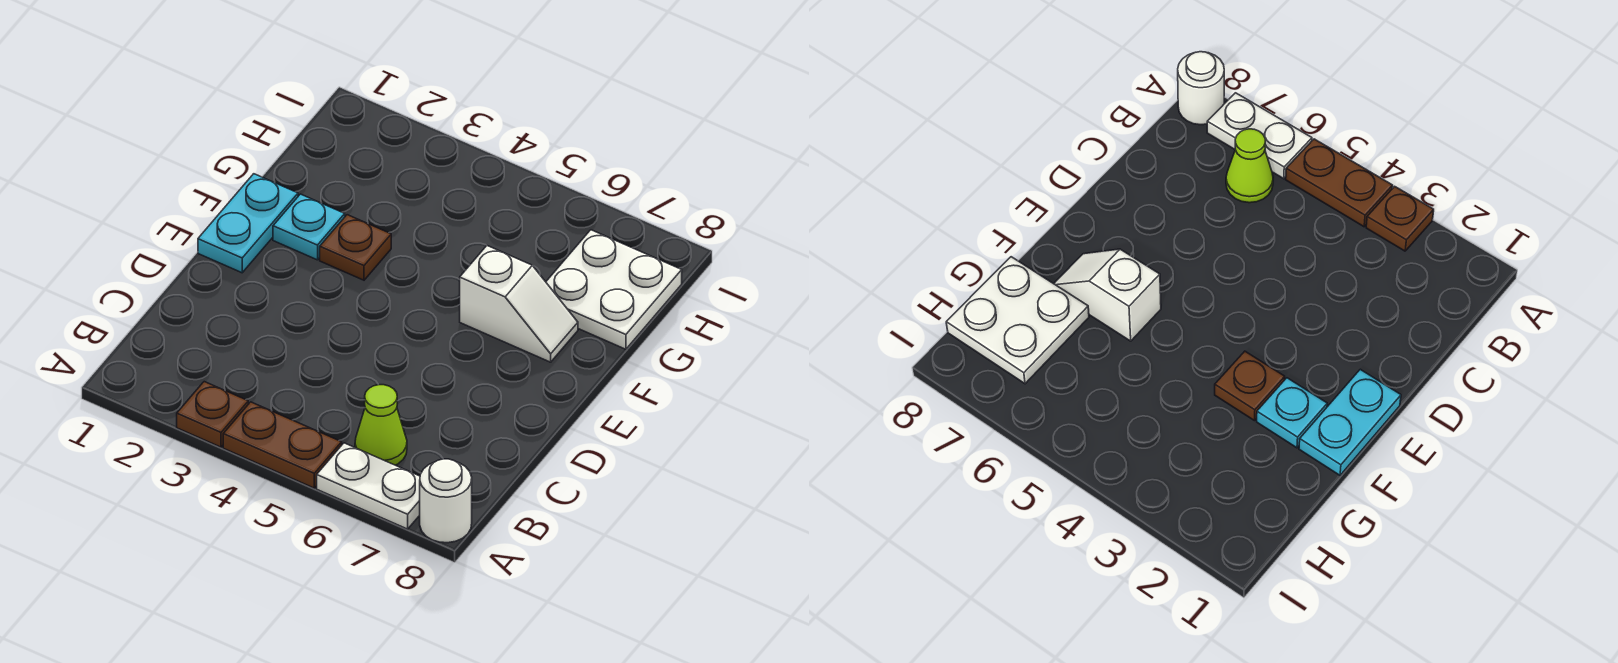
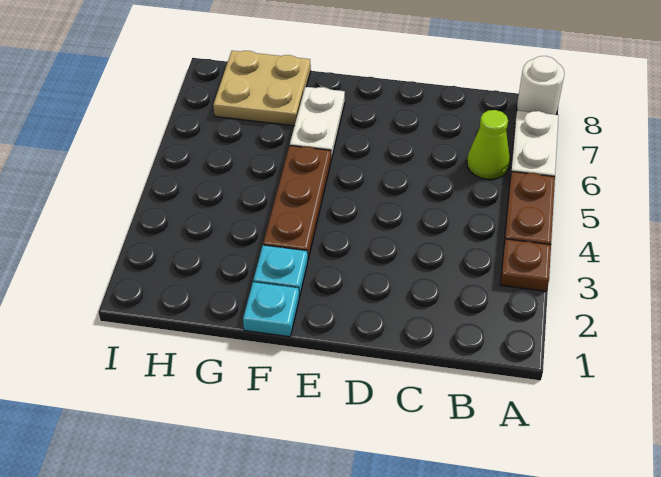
cyan 1x2 plate [198,174,298,273] -> cyan 1x1 plate [243,282,299,337]
brown 1x1 plate [320,215,391,280] -> brown 1x3 plate [263,146,331,259]
white 1x2 slope [460,246,578,362] -> white 1x2 plate [290,87,345,160]
white 2x2 plate [546,230,682,349] -> tan 2x2 plate [213,51,311,126]

